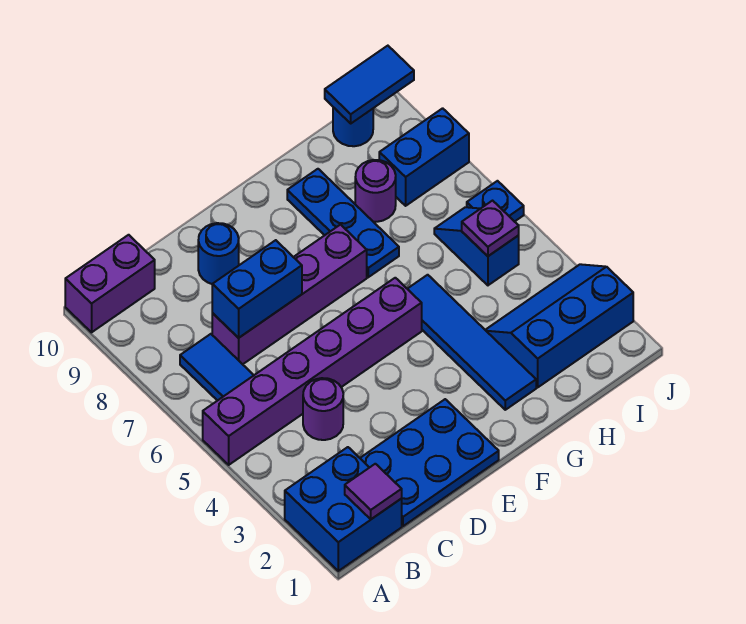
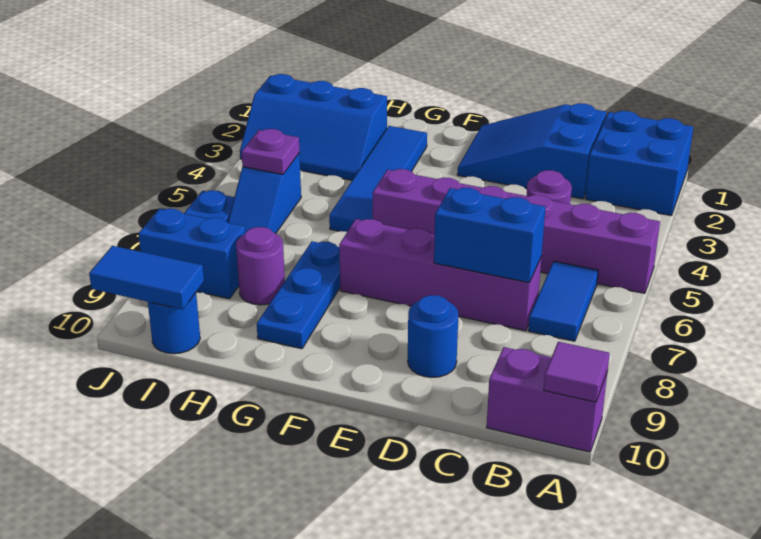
purple 1x1 tile [345,464,402,519] -> purple 1x1 tile moved to [544,342,610,402]
blue 2x3 plate [360,399,499,526] -> blue 2x3 slope [457,103,607,199]

